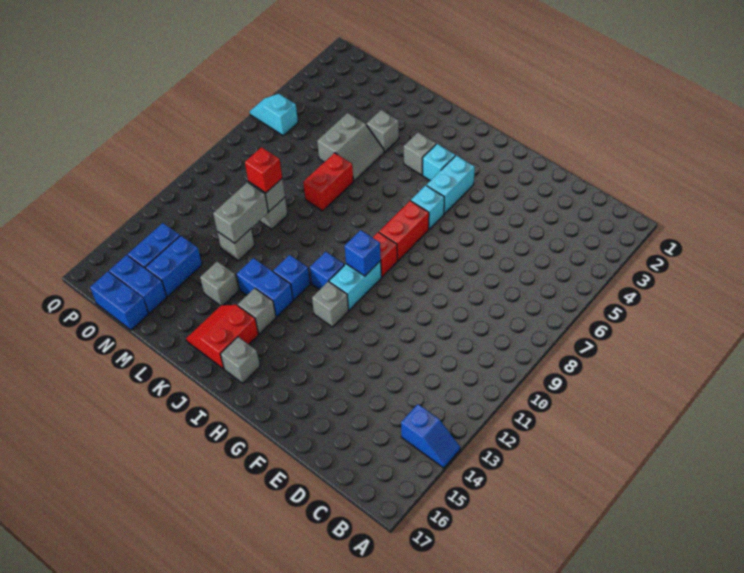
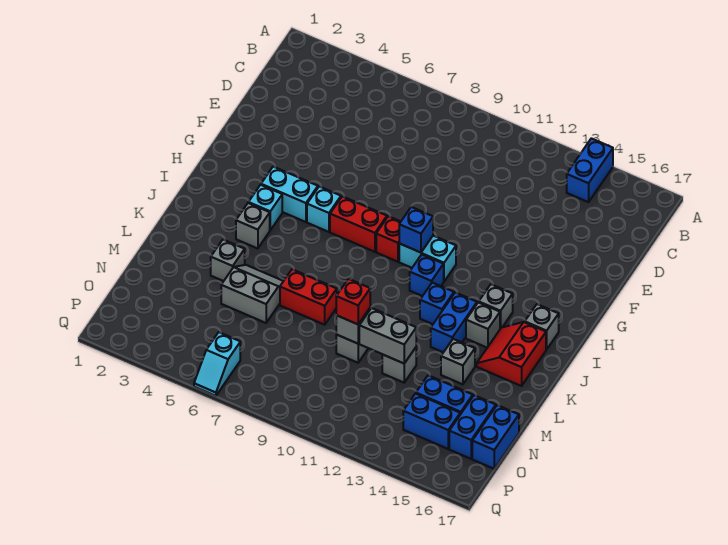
blue 1x2 slope [401,404,460,468] -> blue 1x2 brick [567,138,613,202]
grey 1x1 brick [312,281,349,327] -> grey 1x1 brick moved to [479,284,513,329]
red 2x2 slope [186,305,258,369] -> red 2x2 slope turned to [477,322,546,386]

